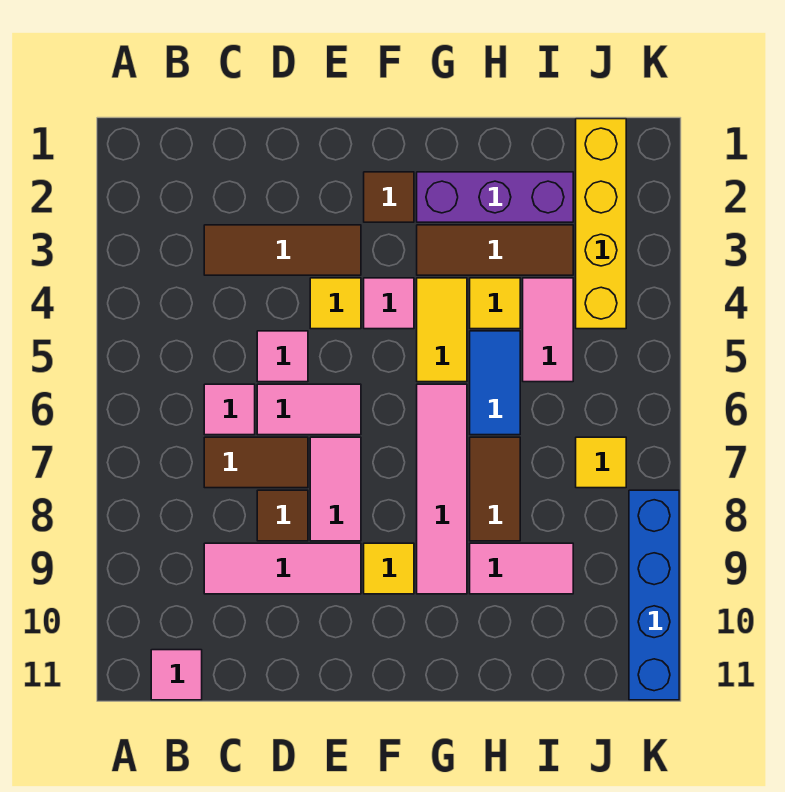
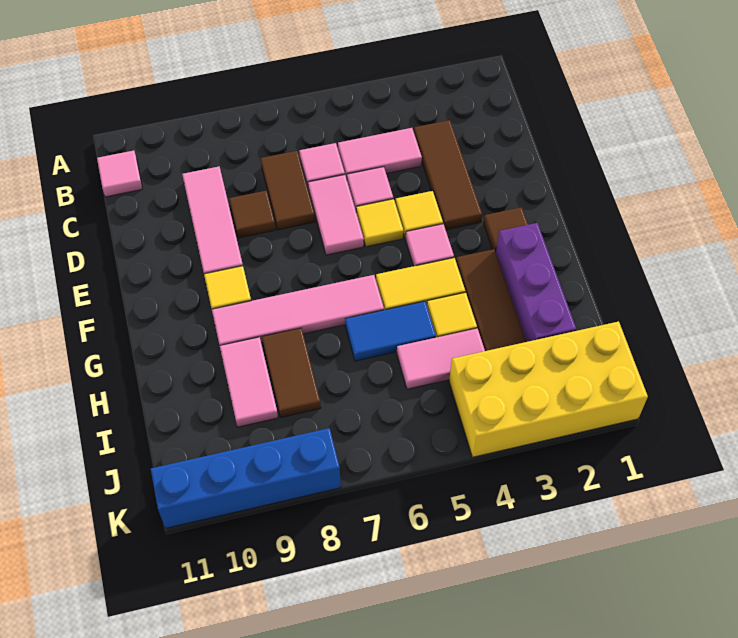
pink 1x2 tile [310,437,361,541] -> pink 1x2 tile moved to [338,128,422,179]
brown 1x2 tile [470,437,520,541] -> brown 1x2 tile turned to [262,328,321,418]
yellow 1x4 brick [576,119,626,329] -> yellow 2x4 brick [449,322,648,457]
yellow 1x1 tile [576,437,626,488] -> yellow 1x1 tile moved to [356,199,403,247]

